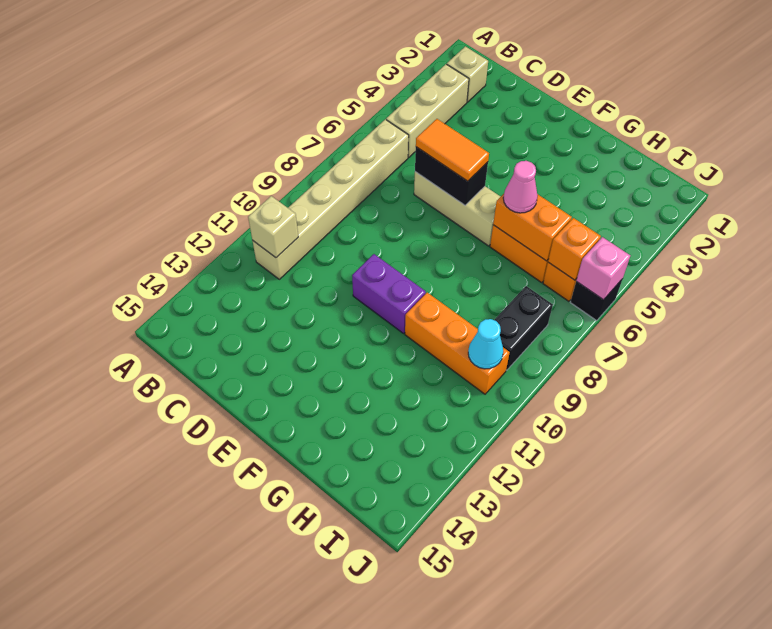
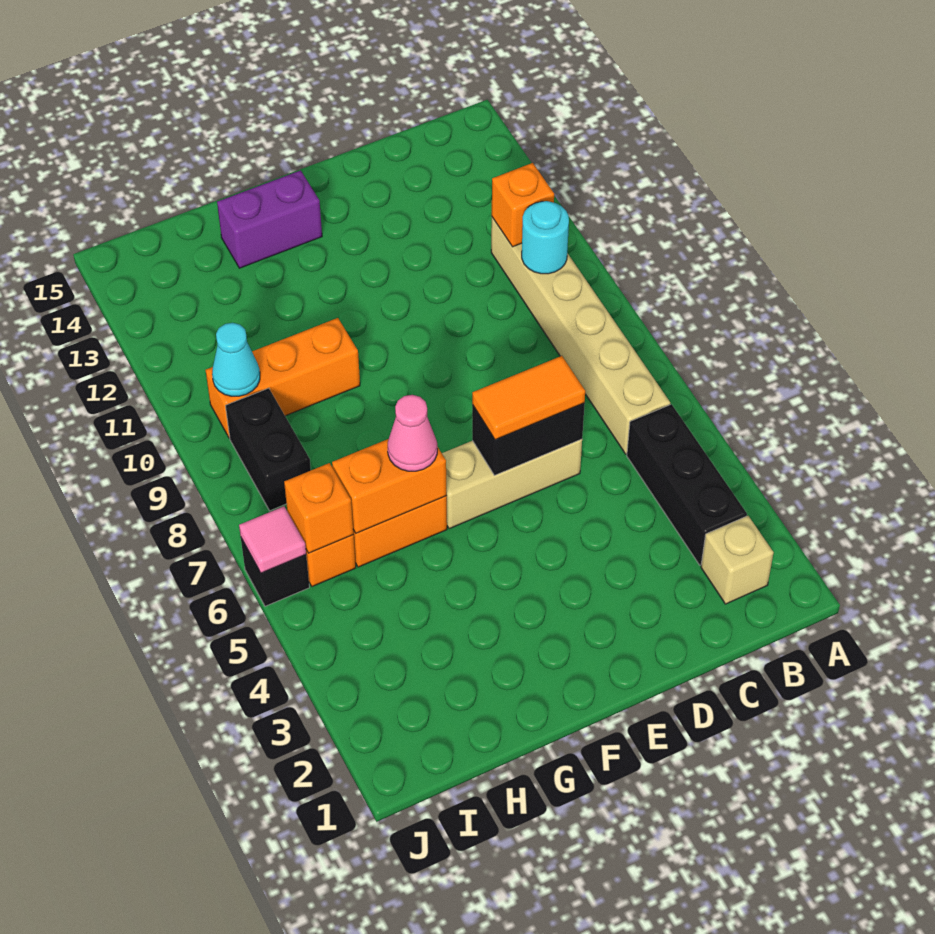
tan 1x3 brick [386,64,469,158] -> black 1x3 brick [627,404,747,565]
none -> cyan 1x1 round brick [522,201,569,274]
tan 1x1 brick [248,196,298,258] -> orange 1x1 brick [492,163,554,247]
purple 1x2 brick [352,254,426,333] -> purple 1x2 brick moved to [217,170,322,268]
pink 1x1 brick [576,237,630,300] -> pink 1x1 tile [239,506,306,573]

